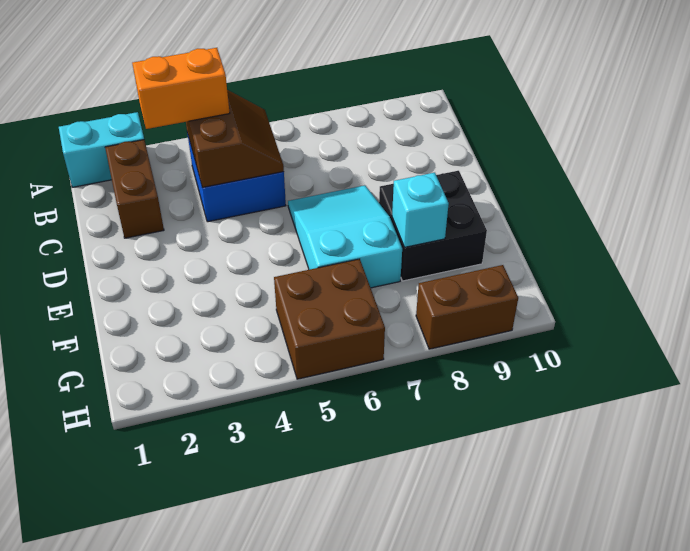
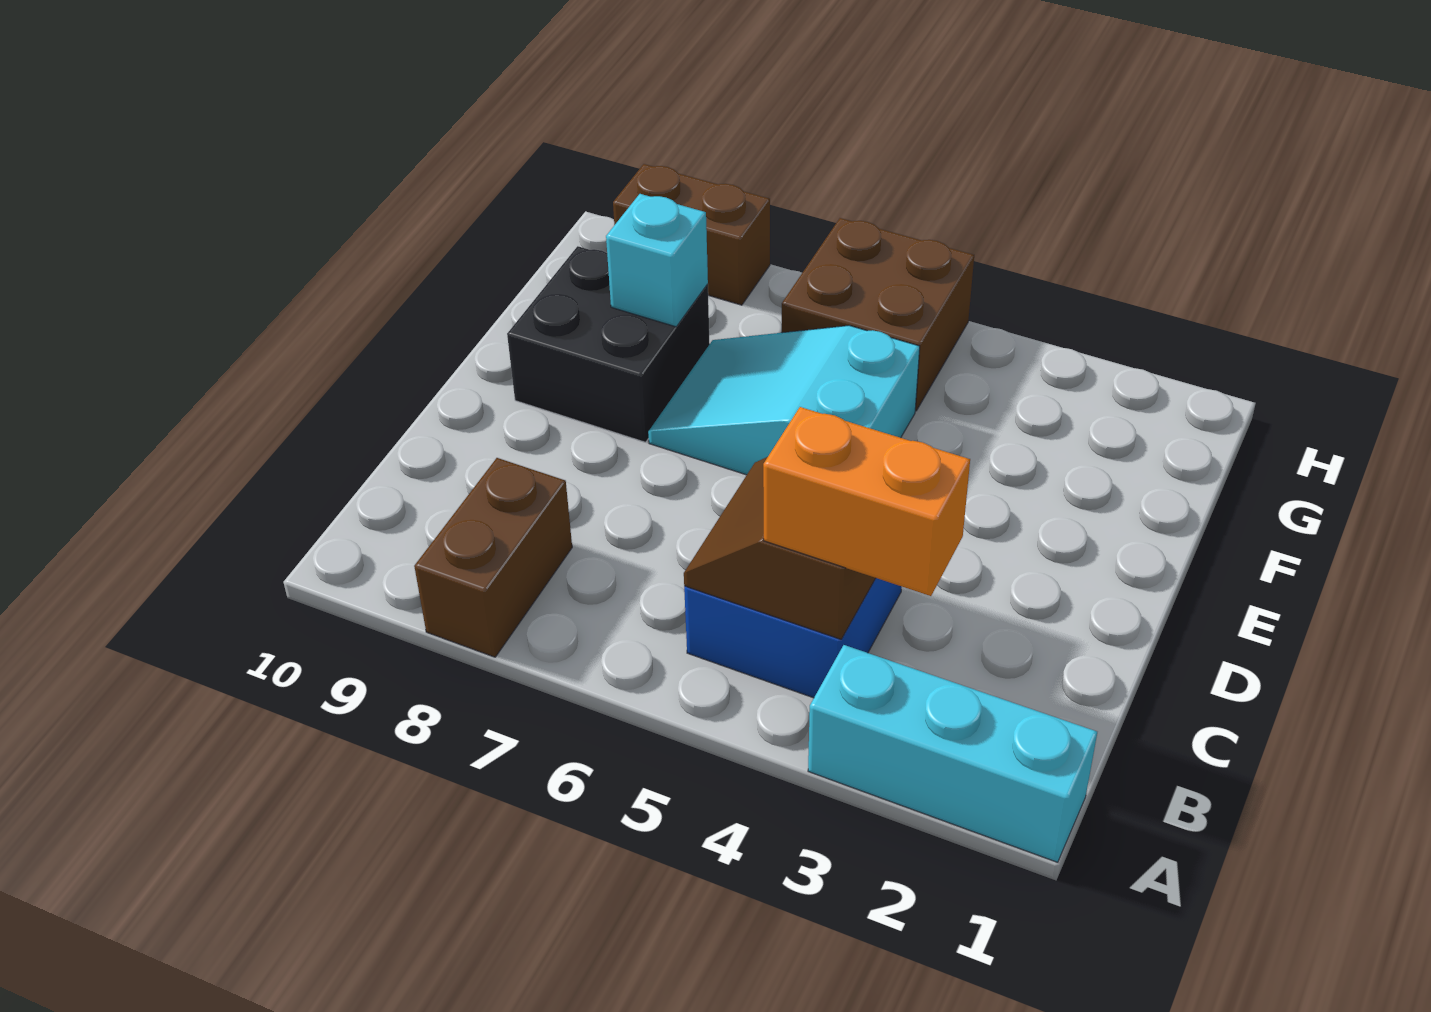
cyan 1x2 brick [59,112,144,187] -> cyan 1x3 brick [808,645,1097,862]
brown 1x2 brick [105,140,164,238] -> brown 1x2 brick moved to [414,458,572,657]
cyan 2x3 slope [288,185,402,288] -> cyan 2x3 slope turned to [648,325,920,475]

